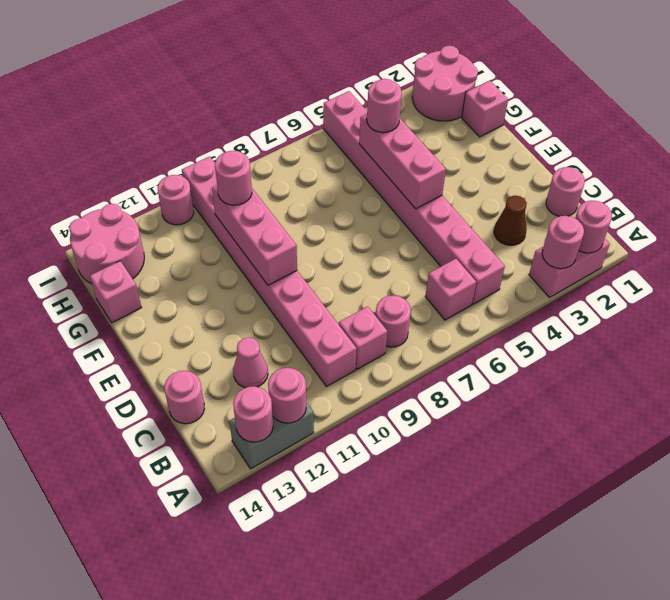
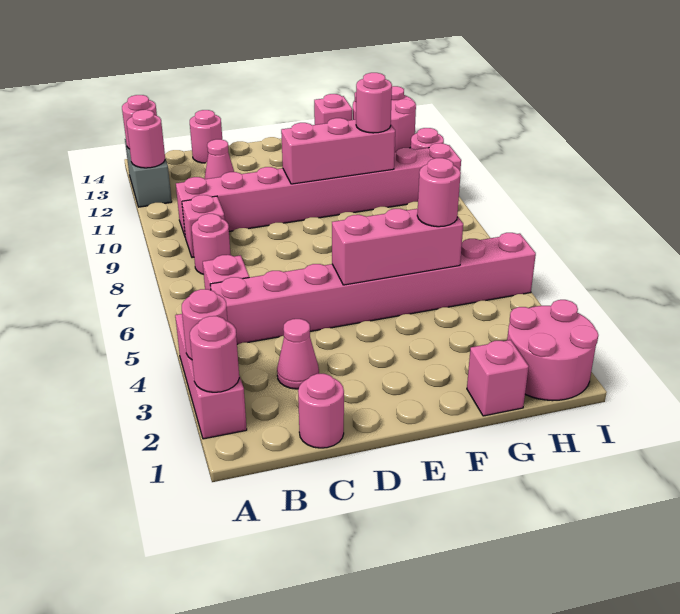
pink 1x2 brick [529,239,610,297] -> pink 1x3 brick [175,314,247,439]
brown 1x1 cone [494,195,527,245] -> pink 1x1 cone [277,319,319,389]

